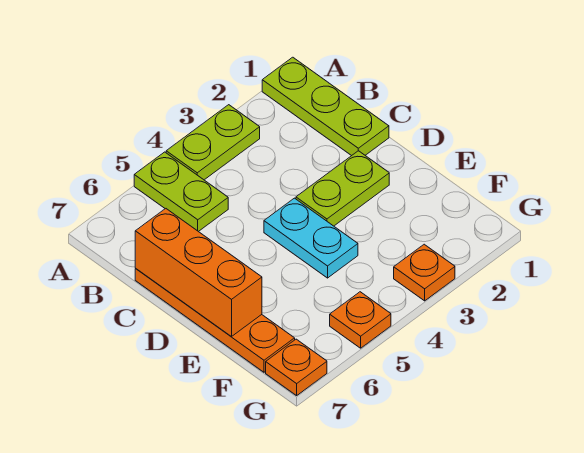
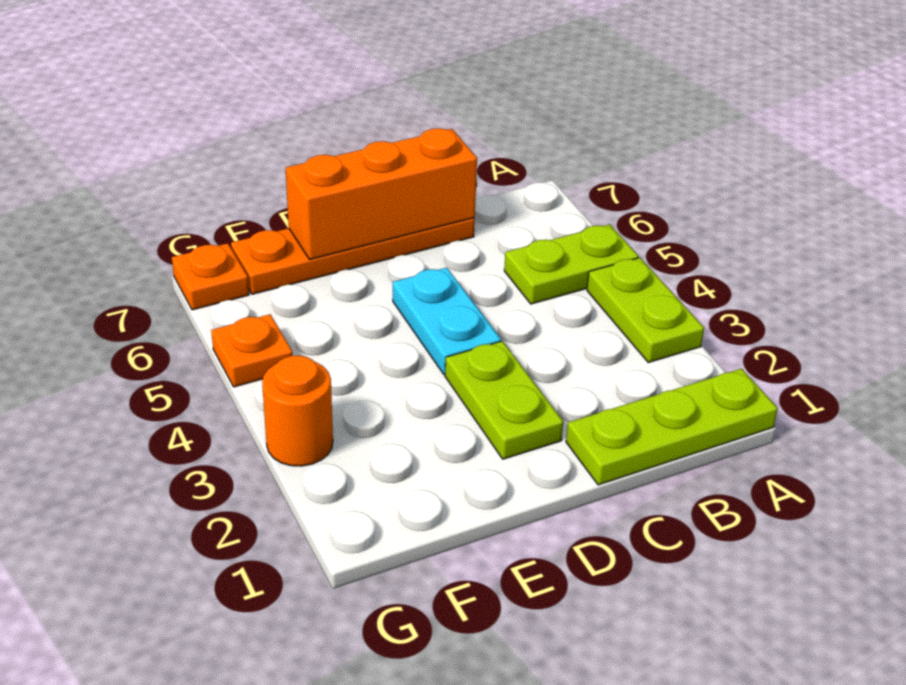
cyan 1x2 plate [264,198,358,278] -> cyan 1x2 plate turned to [393,268,501,375]
orange 1x1 plate [394,244,455,301] -> orange 1x1 round brick [262,356,333,466]

